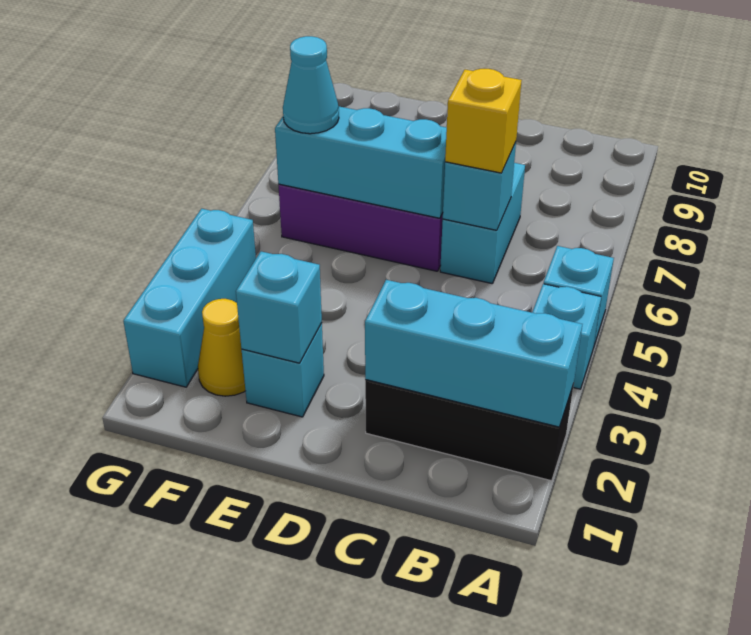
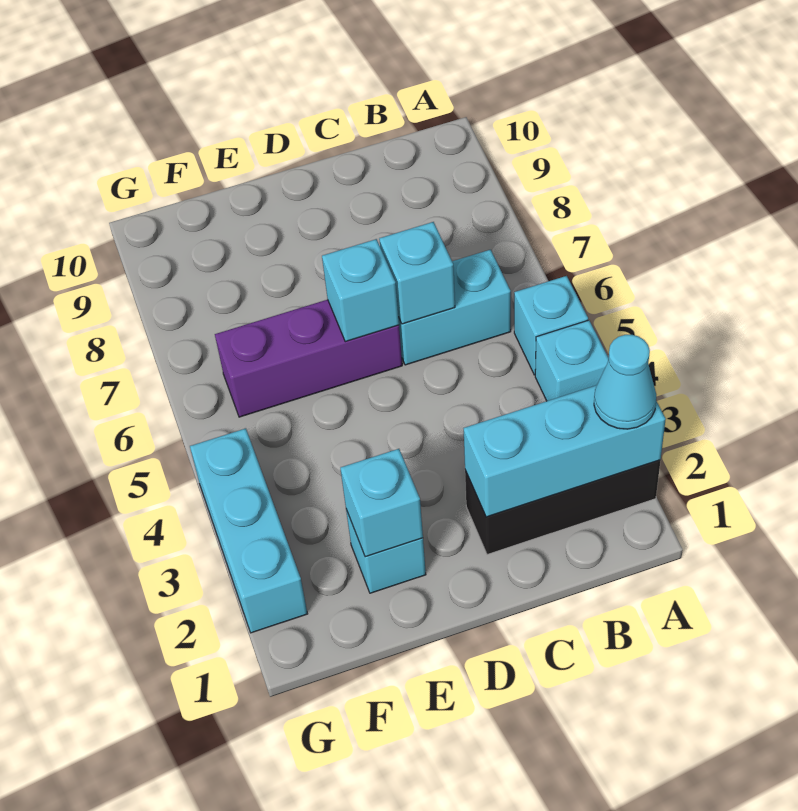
cyan 1x2 brick [440,163,525,283] -> cyan 1x2 brick turned to [398,250,511,365]
yellow 1x1 brick [445,69,522,173] -> none
cyan 1x3 brick [275,107,447,218] -> cyan 1x1 brick [322,239,399,342]
yellow 1x1 cone [198,299,245,396] -> none
cyan 1x1 cone [283,36,339,134] -> cyan 1x1 cone moved to [594,335,656,429]

